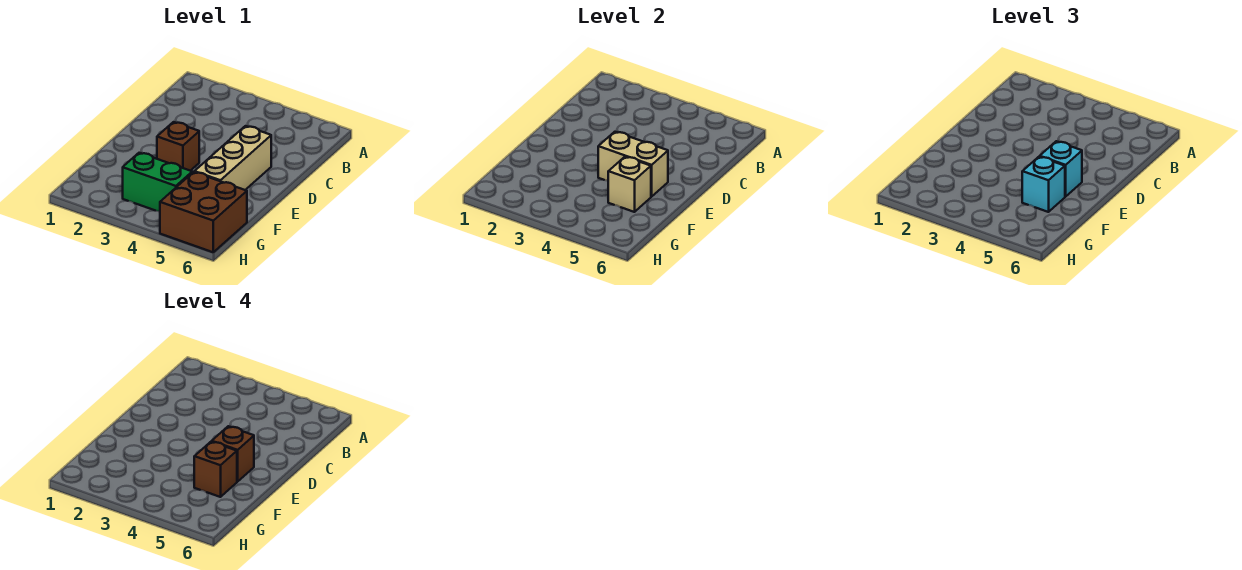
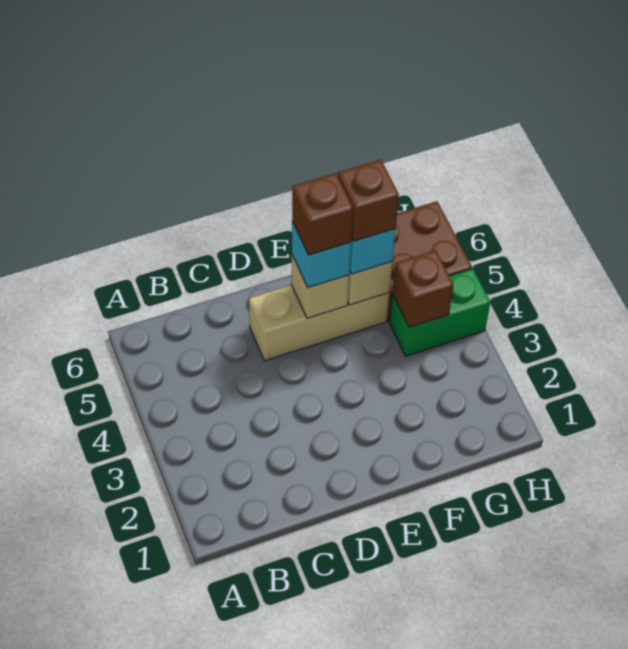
brown 1x1 brick [157,122,199,171] -> brown 1x1 brick moved to [392,250,453,327]
tan 1x2 brick [598,132,668,197] -> tan 1x1 brick [291,255,349,318]
green 1x2 brick [123,153,192,212] -> green 1x2 brick turned to [389,269,490,356]

